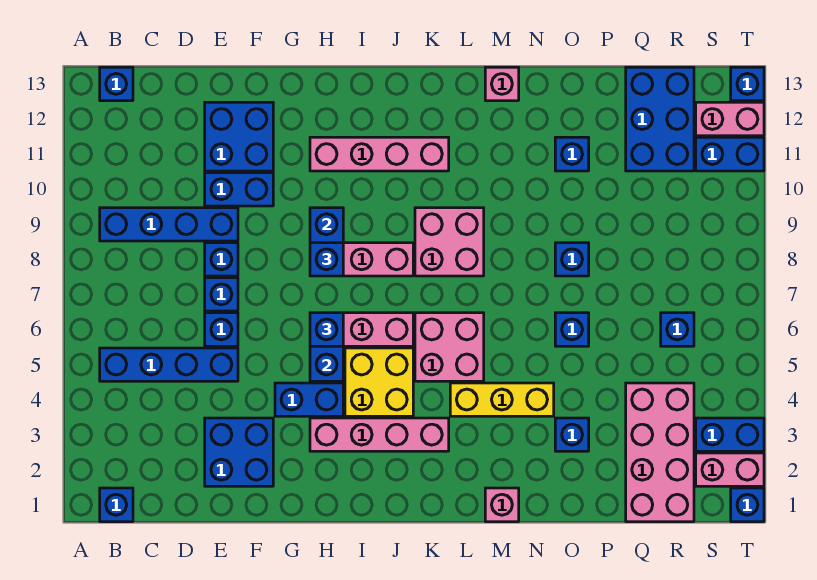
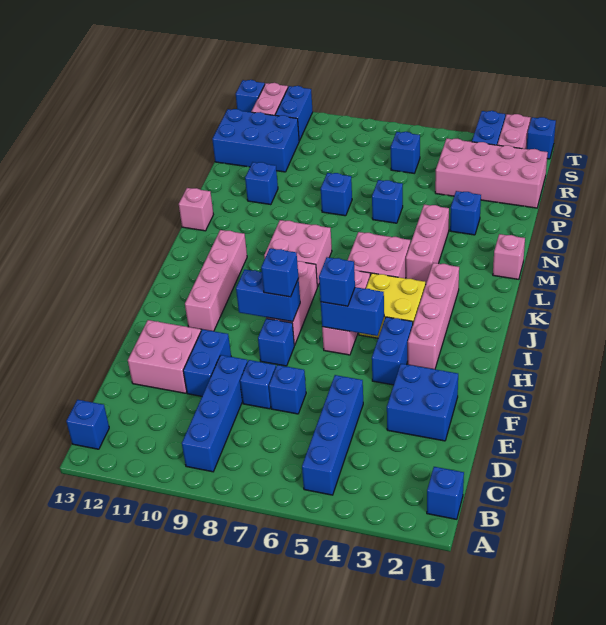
blue 1x1 brick [205,313,238,346] -> blue 1x1 brick moved to [258,318,295,366]
blue 2x2 brick [205,102,273,171] -> pink 2x2 brick [128,320,201,393]
yellow 1x3 brick [450,383,554,416] -> pink 1x3 brick [406,205,449,285]

